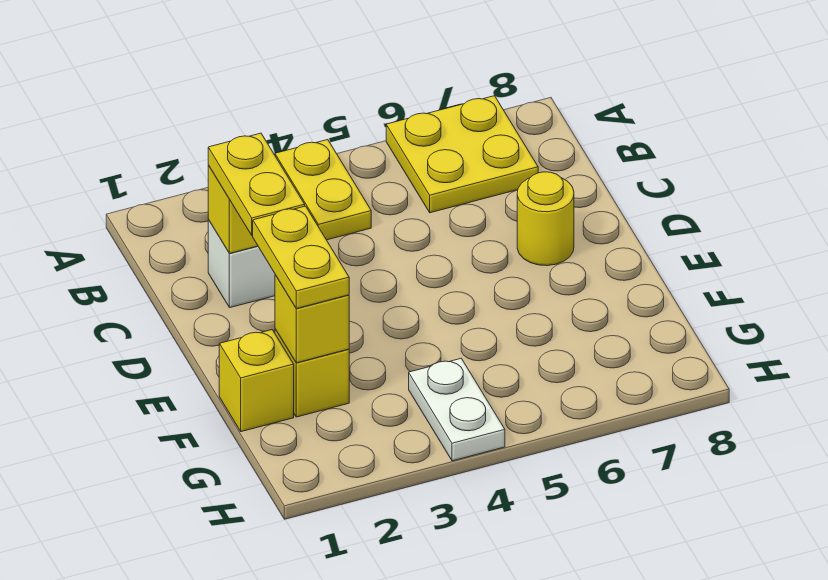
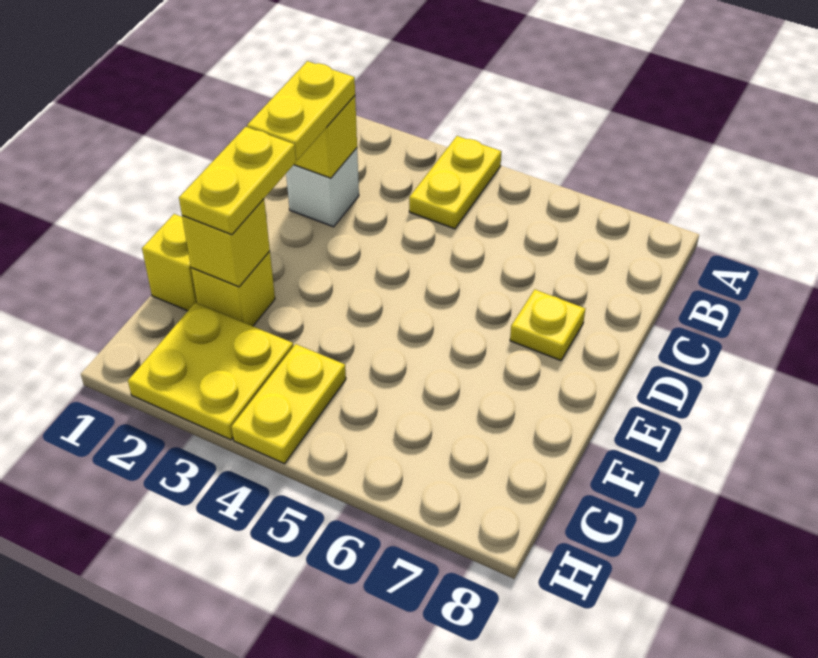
yellow 2x2 plate [386,96,538,213] -> yellow 2x2 plate moved to [128,303,293,440]
yellow 1x1 round brick [517,172,574,266] -> yellow 1x1 plate [510,290,585,361]
white 1x2 plate [409,359,505,461] -> yellow 1x2 plate [232,344,346,464]

